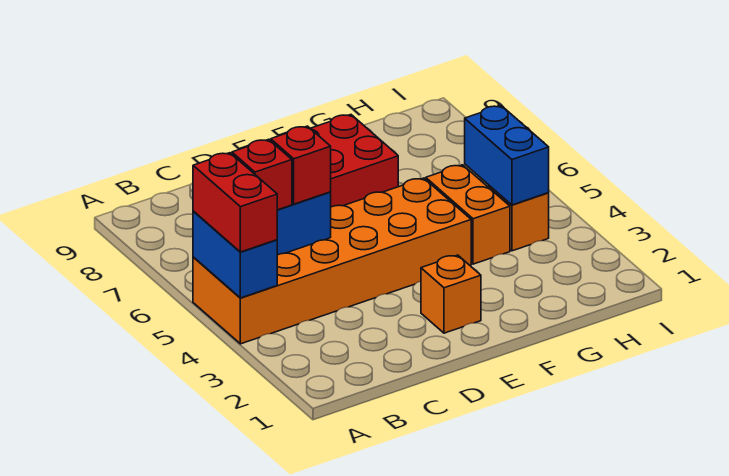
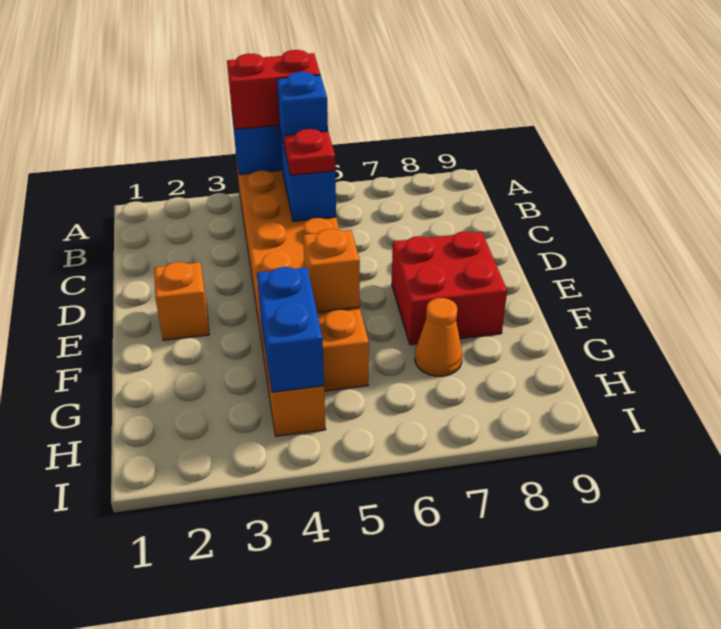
red 1x1 brick [232,139,292,210] -> blue 1x1 brick [277,72,328,148]
red 1x1 brick [271,126,331,204] -> red 1x1 plate [284,129,335,175]
none -> orange 1x1 brick [303,229,360,312]
none -> orange 1x1 cone [415,298,462,376]
blue 1x2 brick [465,106,549,205] -> blue 1x2 brick turned to [257,267,324,392]

